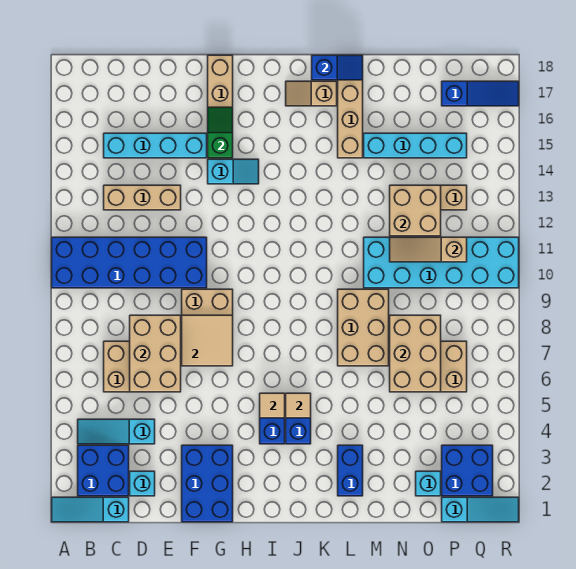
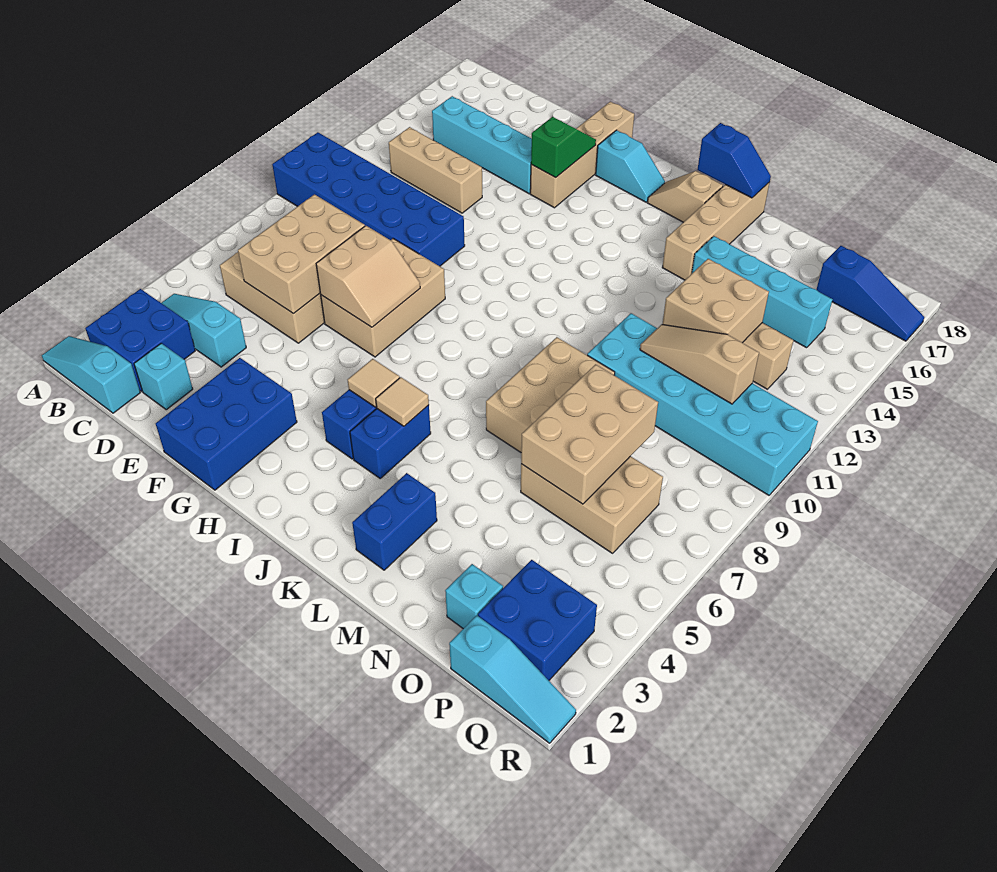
tan 2x2 tile [182,315,233,366] -> tan 2x2 slope [316,226,420,327]
cyan 1x2 slope [208,159,259,184] -> cyan 1x2 slope moved to [596,130,665,202]

